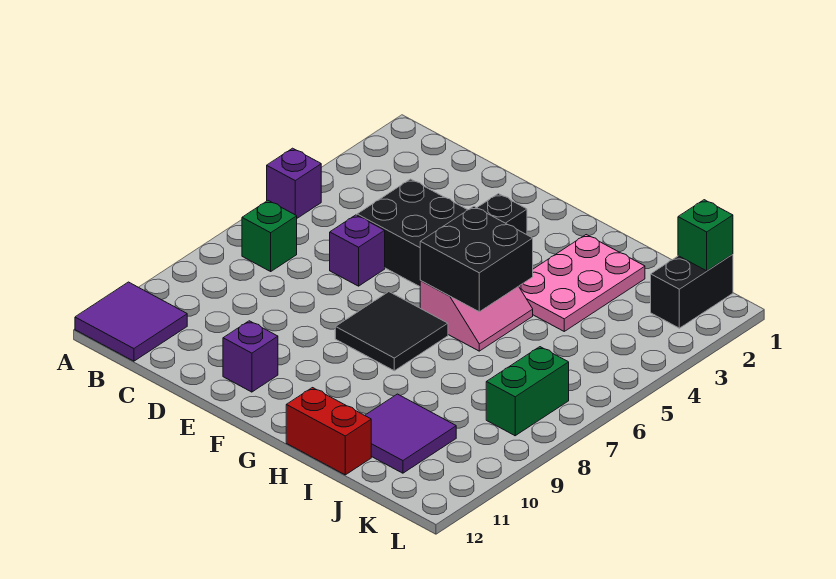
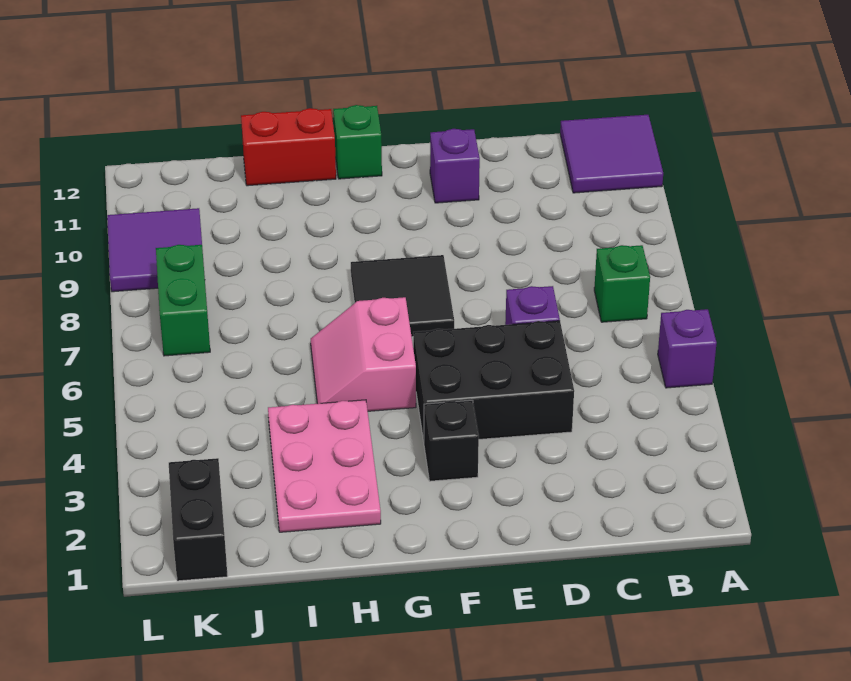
black 2x2 brick [420,207,533,312] -> none
purple 2x2 tile [365,394,456,473] -> purple 2x2 tile moved to [107,208,202,292]
green 1x1 brick [678,200,733,271] -> green 1x1 brick moved to [333,105,382,179]

